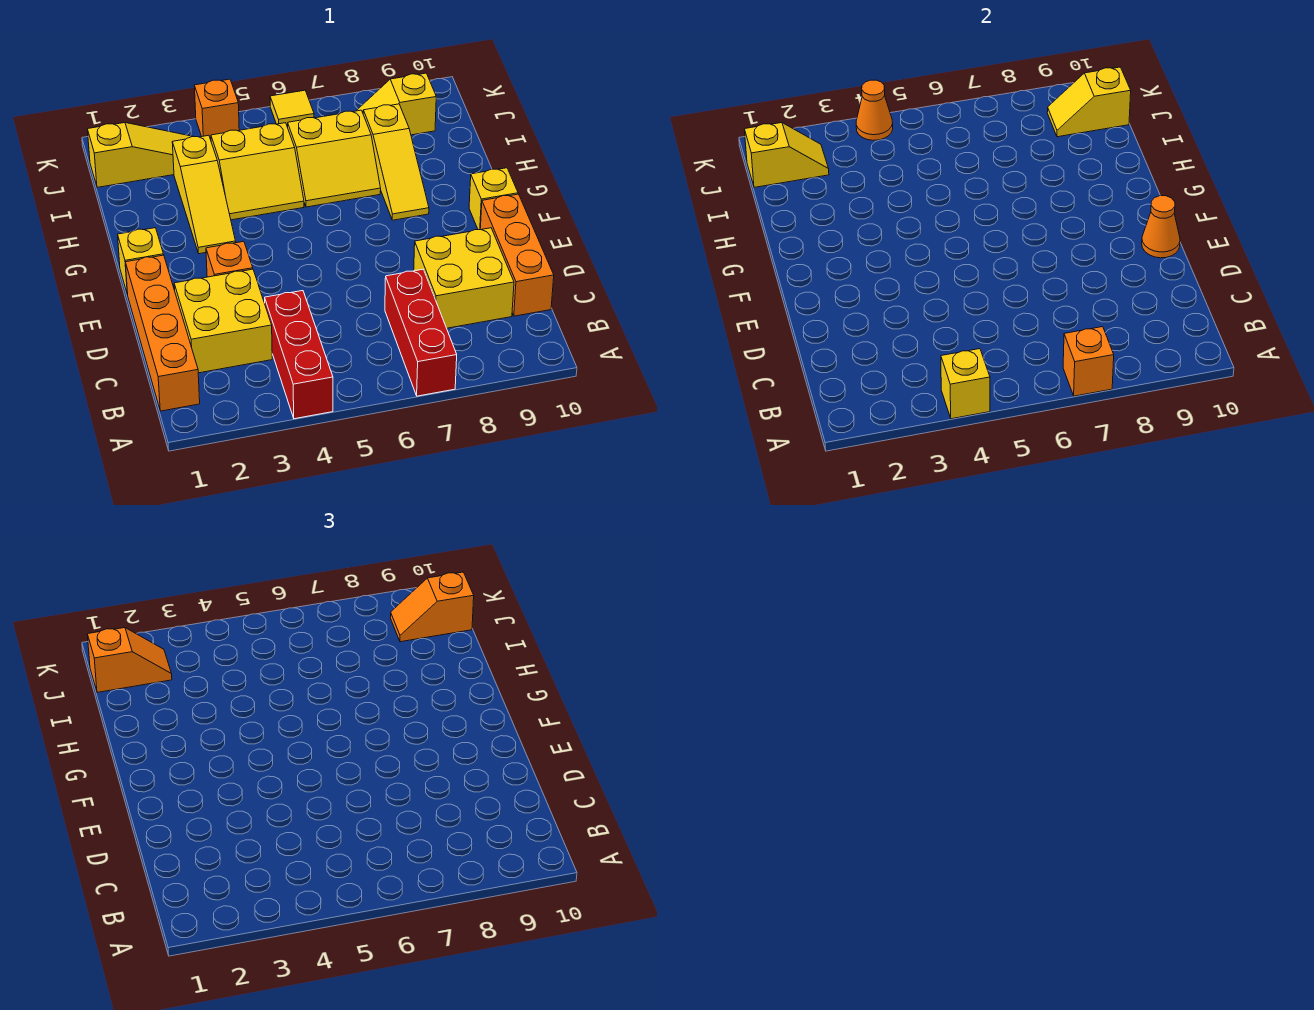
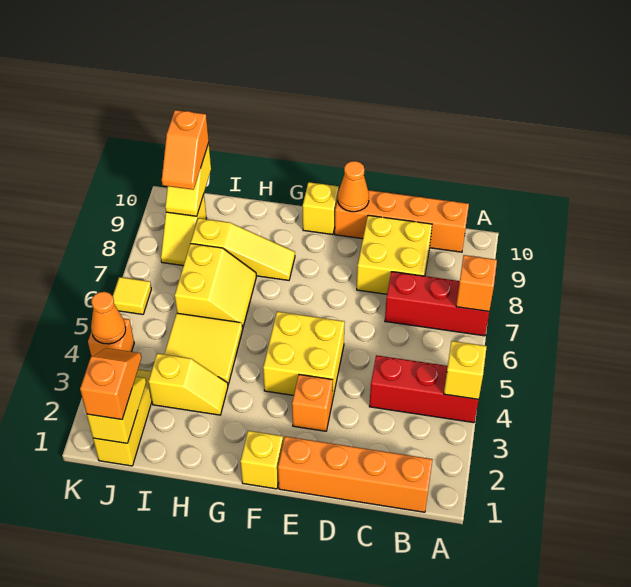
yellow 2x2 brick [174,269,272,373] -> yellow 2x2 brick moved to [263,312,345,401]
orange 1x3 brick [480,194,554,316] -> orange 1x4 brick [335,190,469,252]
yellow 1x3 slope [172,135,236,254] -> yellow 1x2 slope [148,353,228,415]
yellow 2x2 slope [211,123,304,220] -> yellow 2x2 tile [164,313,243,385]

